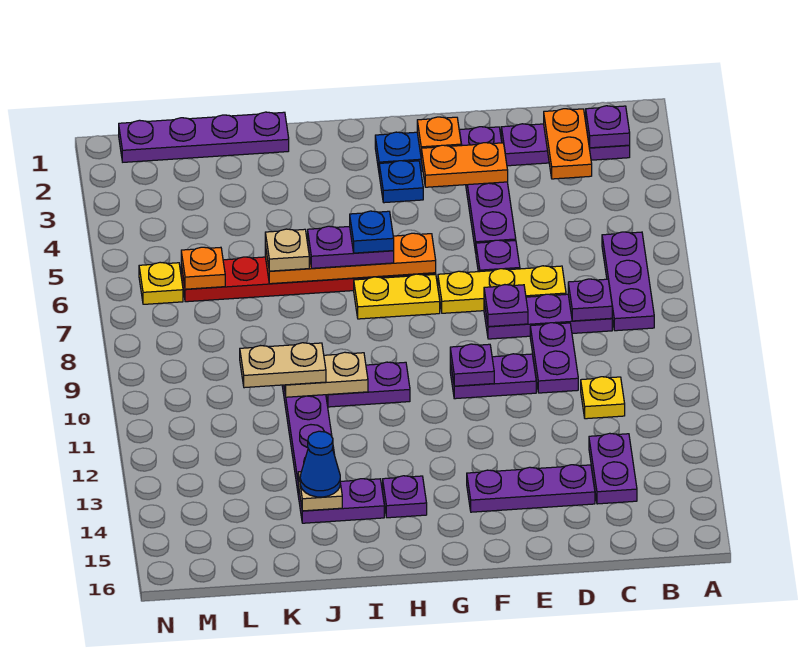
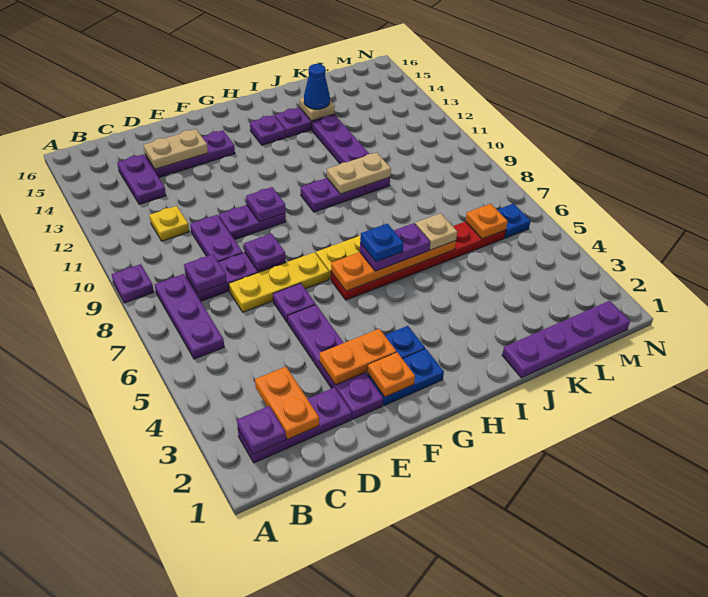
none -> purple 1x1 plate [111,264,154,303]
tan 1x2 plate [240,343,326,388] -> tan 1x2 plate moved to [144,129,208,169]
yellow 1x1 plate [139,262,183,304] -> blue 1x1 plate [497,203,530,238]

